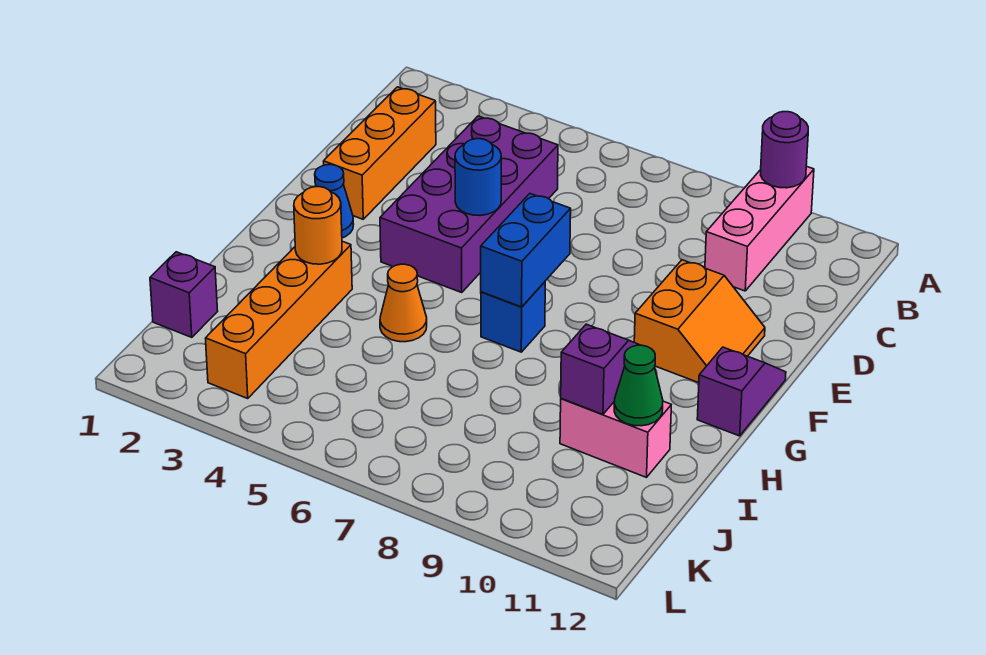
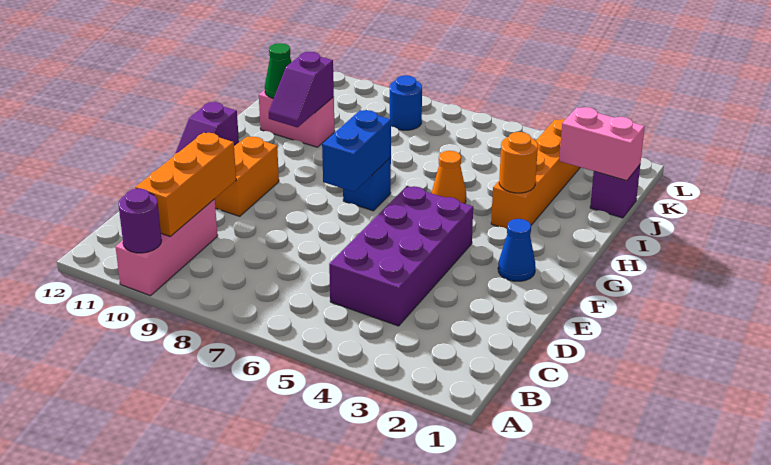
orange 1x3 brick [324,87,436,219] -> orange 1x3 brick moved to [135,133,236,237]
blue 1x1 round brick [455,139,501,216] -> blue 1x1 round brick moved to [390,75,422,130]
none -> pink 1x2 brick [559,107,645,181]

